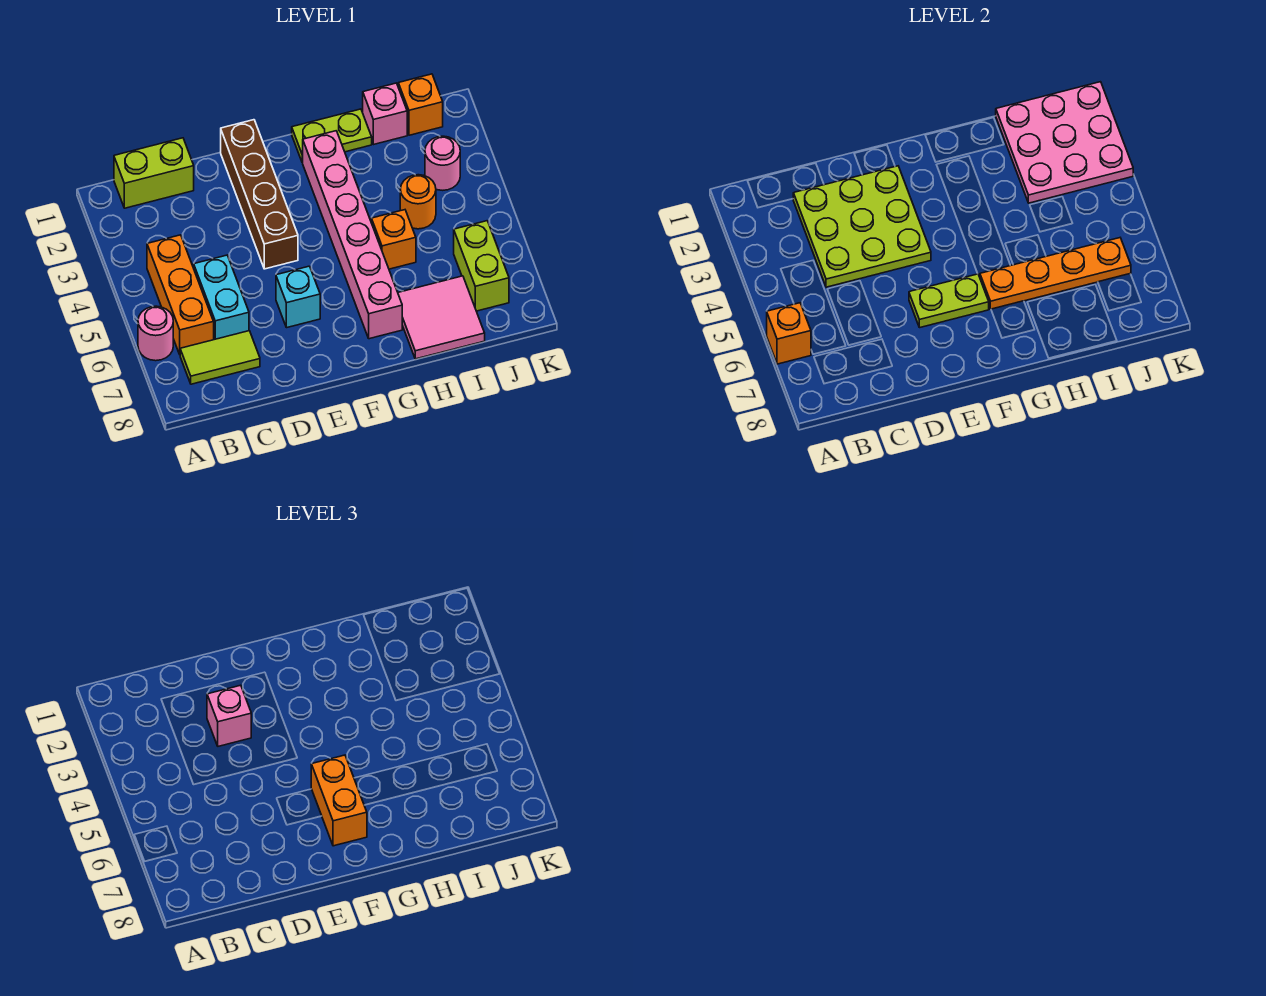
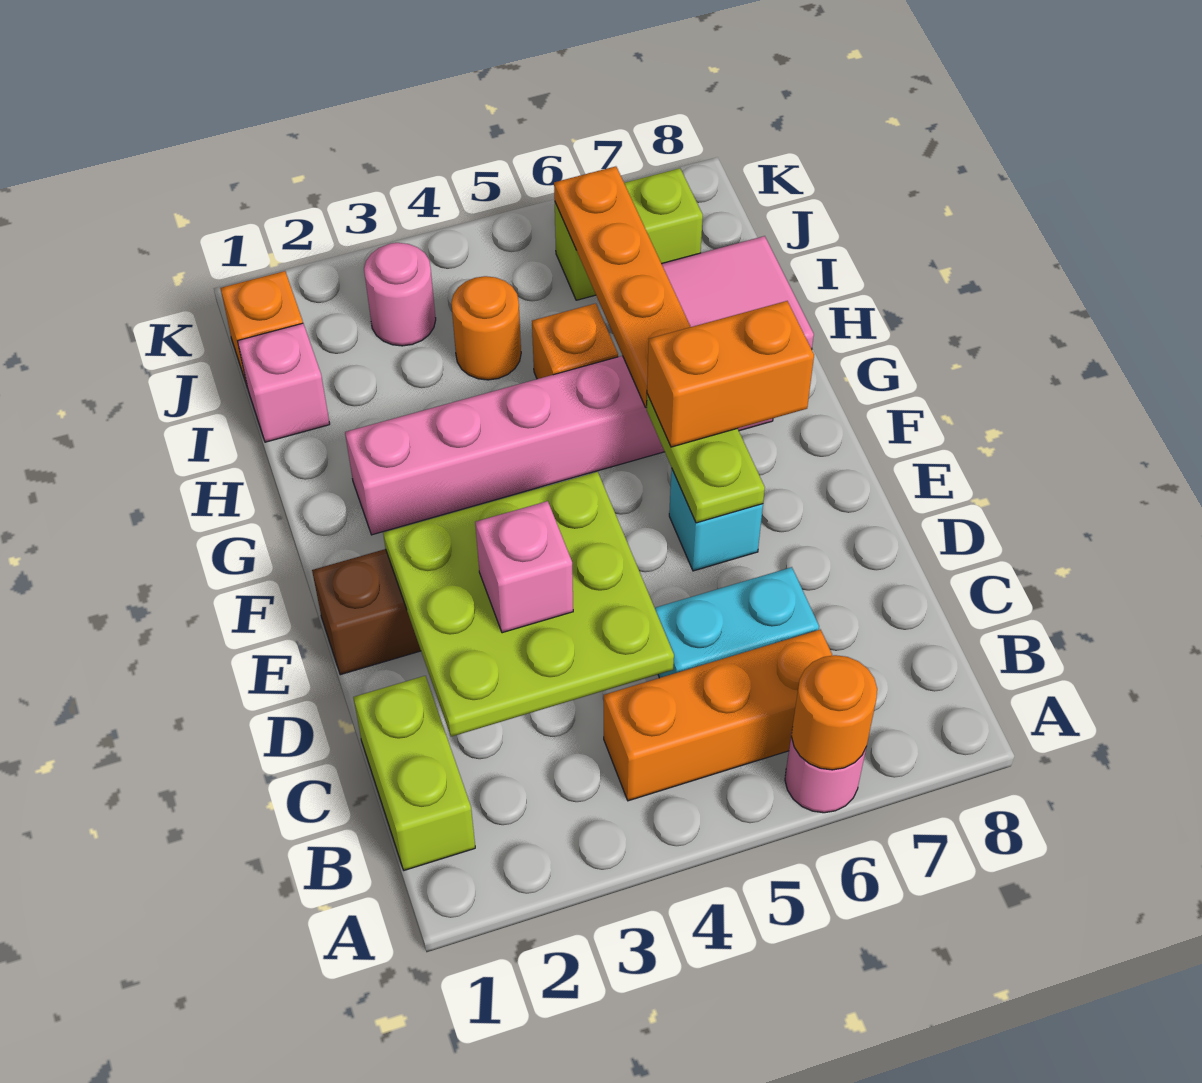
orange 1x1 brick [767,303,811,364] -> orange 1x1 round brick [792,655,877,770]
lime 1x2 tile [180,331,260,384] -> none
lime 1x2 plate [292,109,372,162] -> none
pink 3x3 plate [996,82,1133,203] -> none

